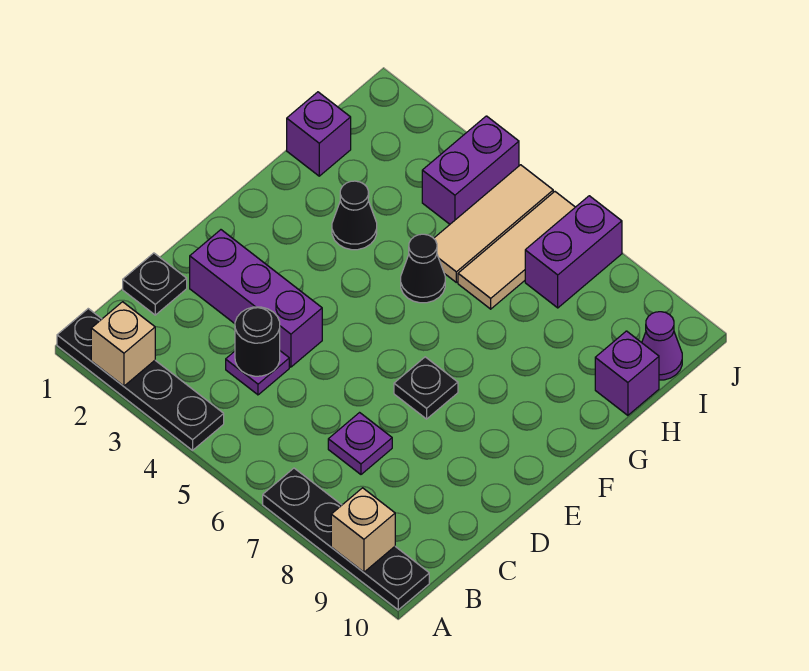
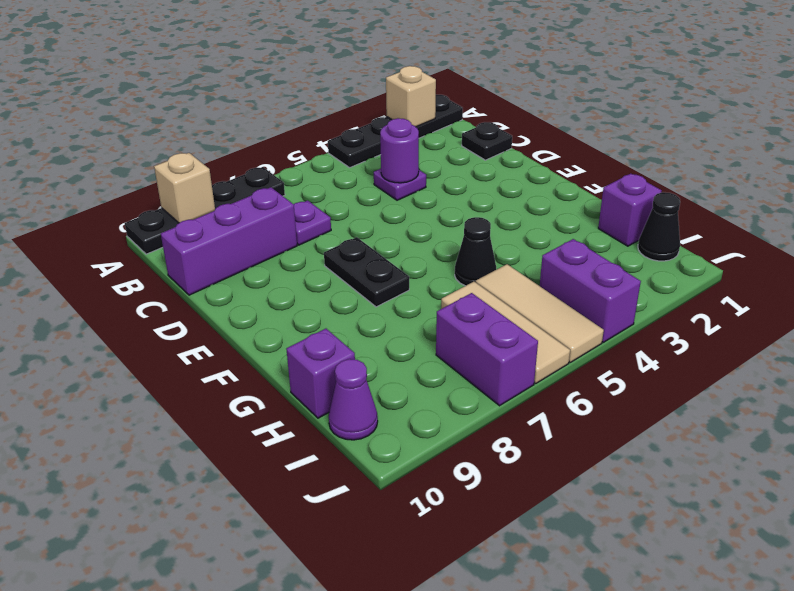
black 1x1 round brick [235,307,280,376] -> purple 1x1 round brick [380,118,419,183]
purple 1x3 brick [190,230,322,367] -> purple 1x3 brick moved to [161,187,297,295]
black 1x1 plate [394,357,458,419] -> black 1x2 plate [324,237,409,307]
black 1x1 cone [332,181,377,250] -> black 1x1 cone moved to [638,192,680,261]

